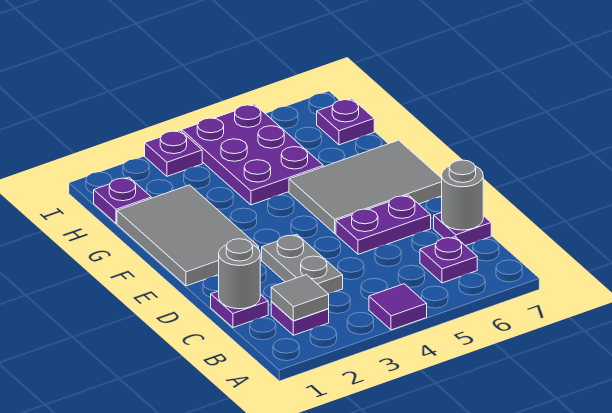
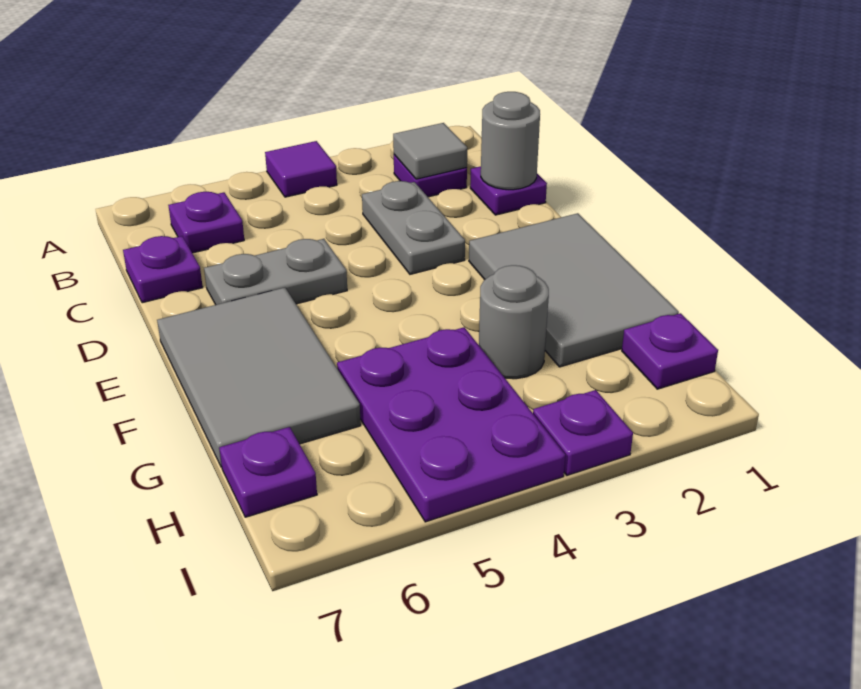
grey 1x1 round brick [442,160,483,230] -> grey 1x1 round brick moved to [479,265,549,379]
purple 1x2 plate [336,195,431,254] -> grey 1x2 plate [204,239,347,305]
grey 2x3 tile [289,140,442,233] -> grey 2x3 tile turned to [157,288,361,467]

